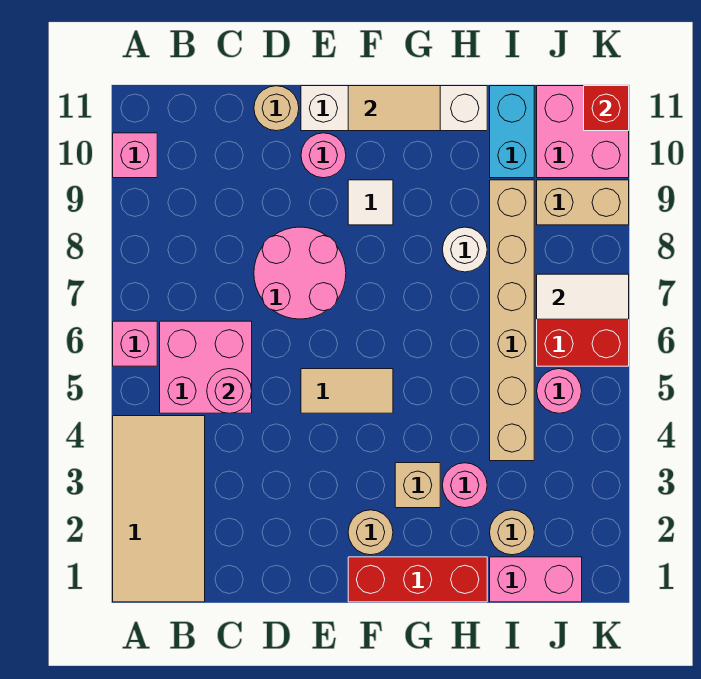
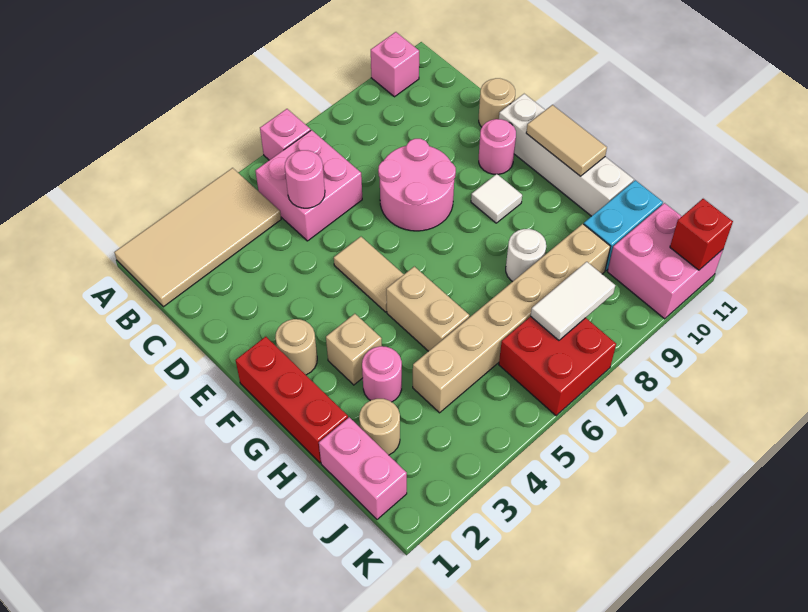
pink 1x1 round brick [537,369,581,413] -> none
white 1x2 tile [537,274,629,319] -> white 1x2 tile turned to [531,262,615,340]
tan 1x2 brick [537,180,629,225] -> tan 1x2 brick moved to [386,266,470,351]

